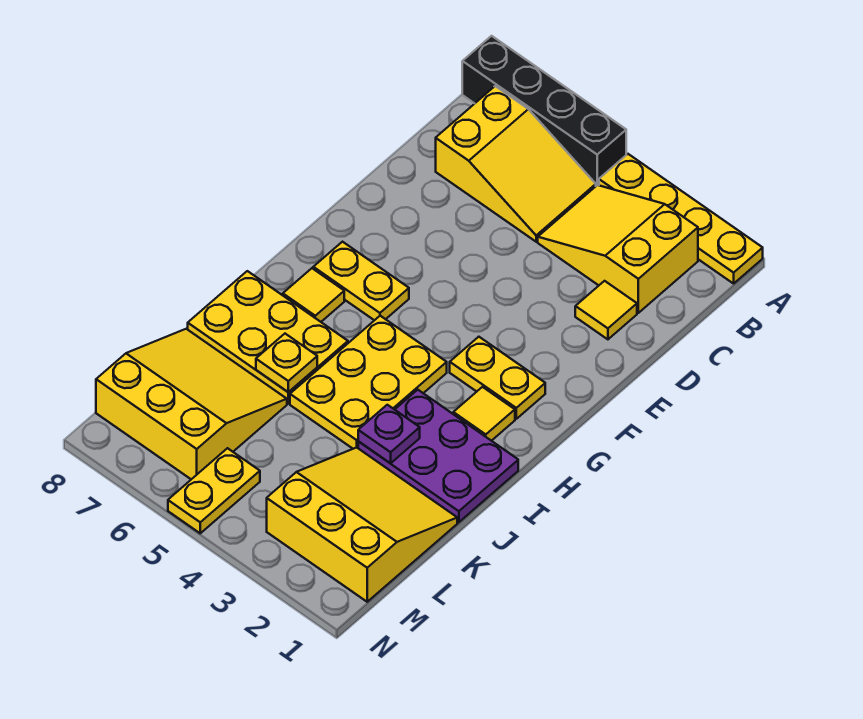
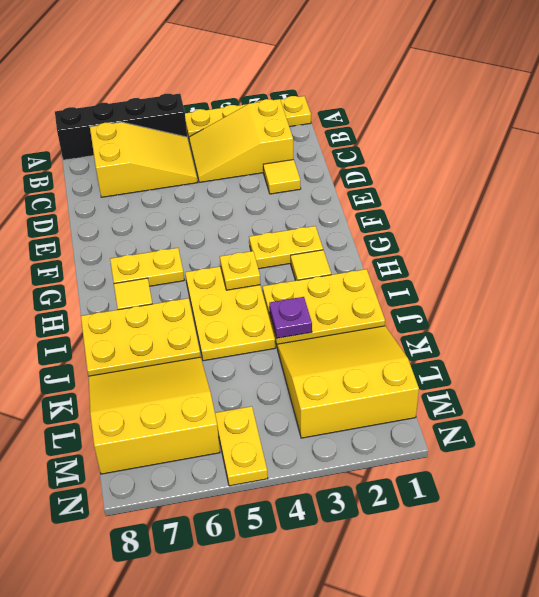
purple 2x3 plate [358,390,518,522] -> yellow 2x3 plate [263,269,385,346]
yellow 1x1 plate [256,334,317,392] -> yellow 1x1 plate moved to [220,251,260,290]

